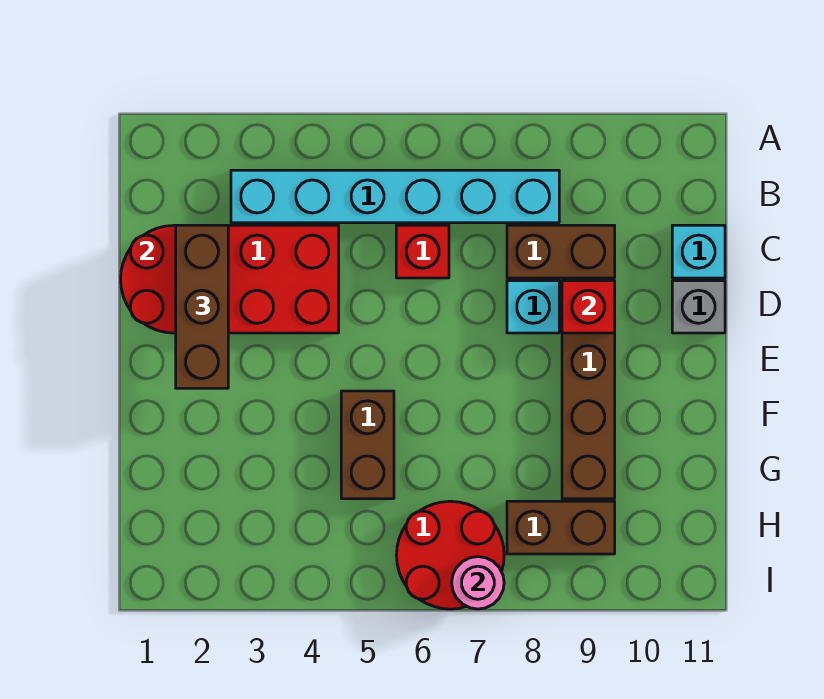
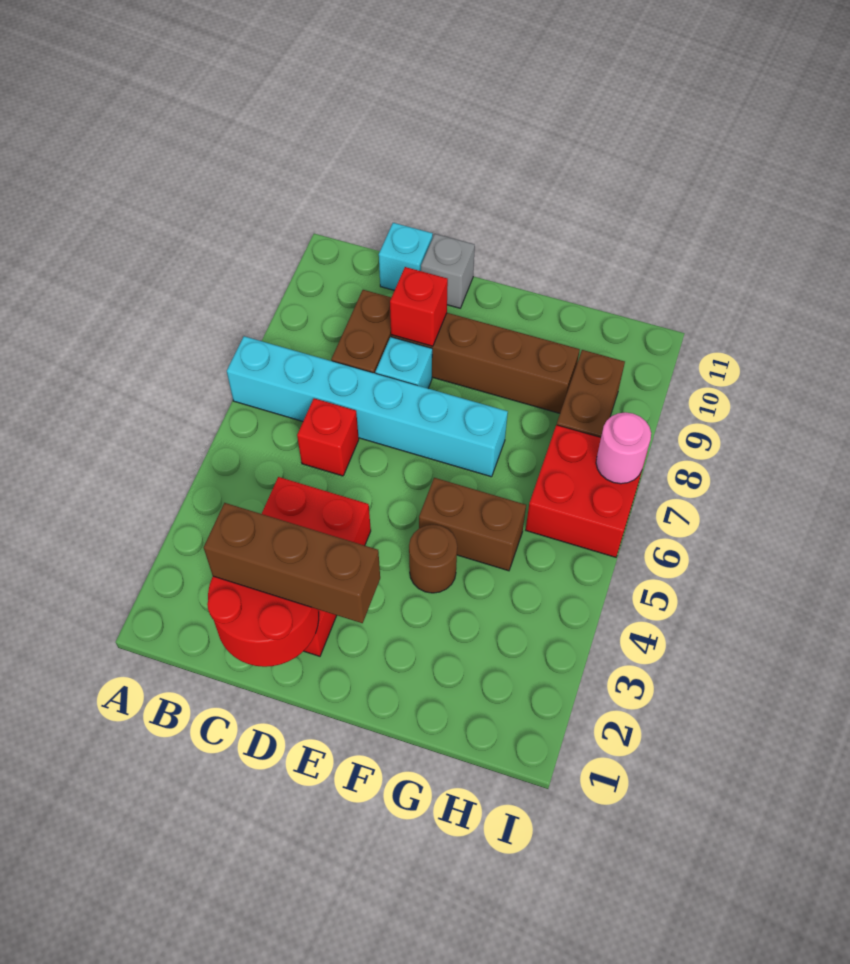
cyan 1x6 brick [231,170,559,223] -> cyan 1x6 brick turned to [227,336,508,477]
none -> brown 1x1 round brick [409,525,457,593]
red 2x2 round brick [397,501,504,609] -> red 2x2 brick [526,425,647,557]

